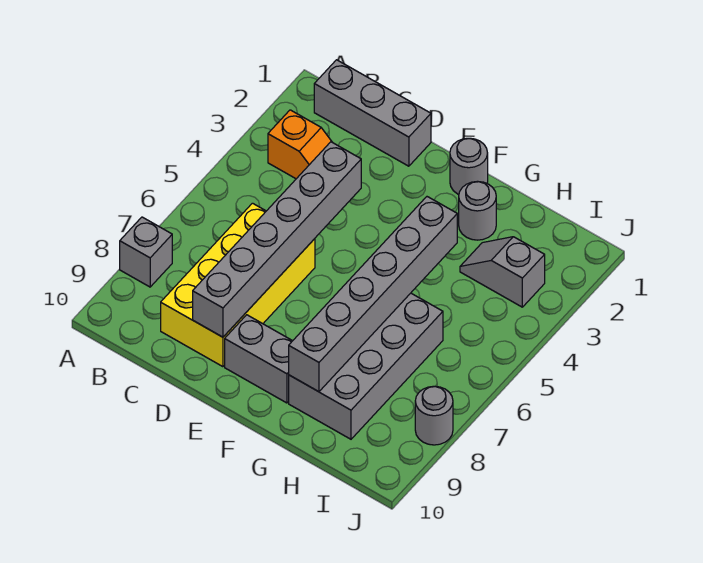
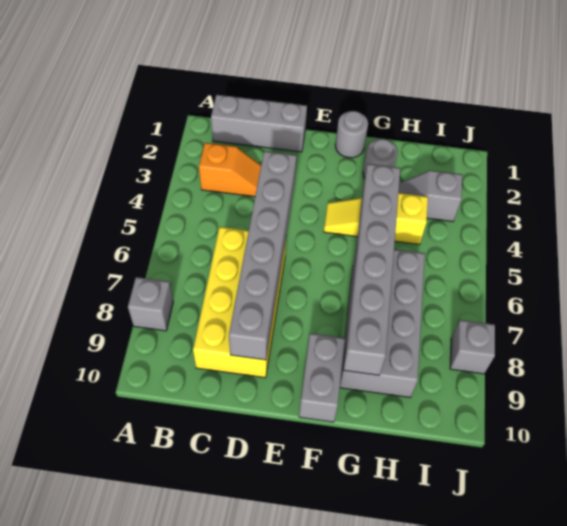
grey 1x2 brick [225,315,292,403] -> grey 1x2 brick turned to [299,333,345,422]
none -> yellow 1x3 slope [324,193,428,244]
grey 1x1 round brick [415,386,453,445] -> grey 1x1 brick [450,320,495,374]

